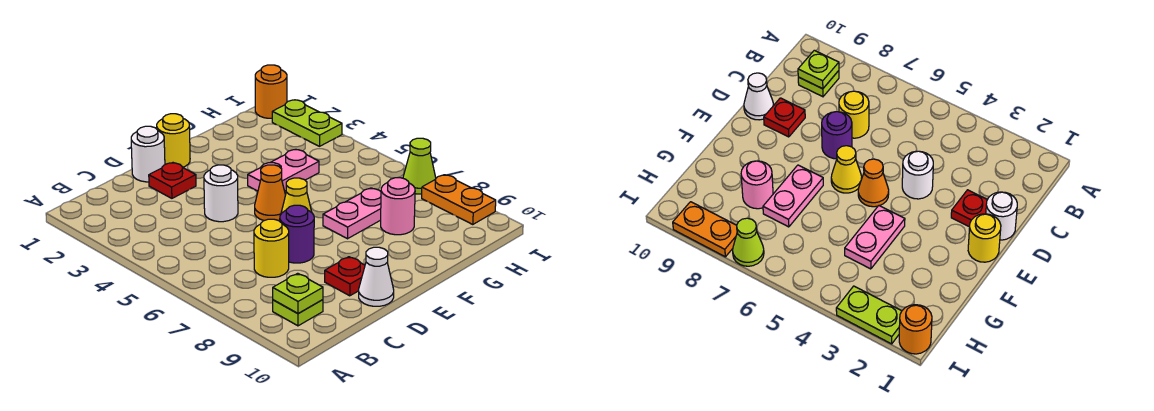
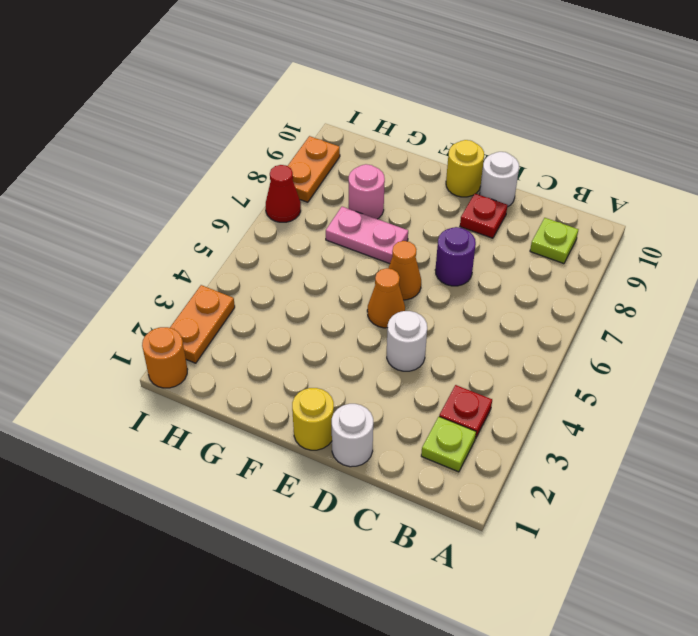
lime 1x1 plate [273,273,323,314] -> lime 1x1 plate moved to [421,417,476,472]
yellow 1x1 round brick [254,219,289,277] -> yellow 1x1 round brick moved to [446,140,484,197]
red 1x1 plate [149,163,196,198] -> red 1x1 plate moved to [439,385,492,439]
white 1x1 cone [359,247,394,306] -> white 1x1 round brick [480,152,519,207]
yellow 1x1 cone [281,178,312,213] -> orange 1x1 cone [388,241,421,300]
pink 1x2 plate [248,149,319,191] -> none
lime 1x2 plate [272,100,342,146] -> orange 1x2 plate [170,285,235,363]
lime 1x1 cone [403,138,436,194] -> red 1x1 cone [266,165,301,222]

